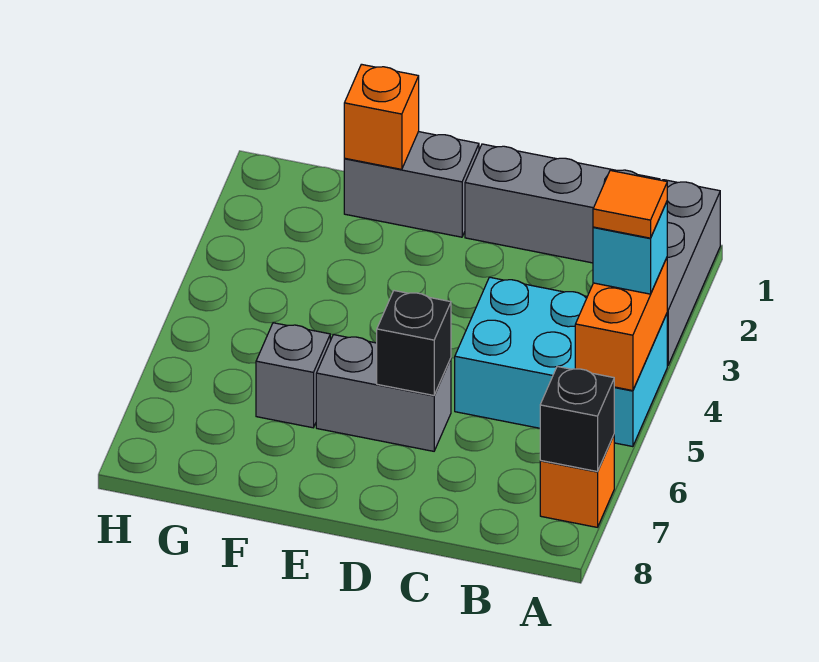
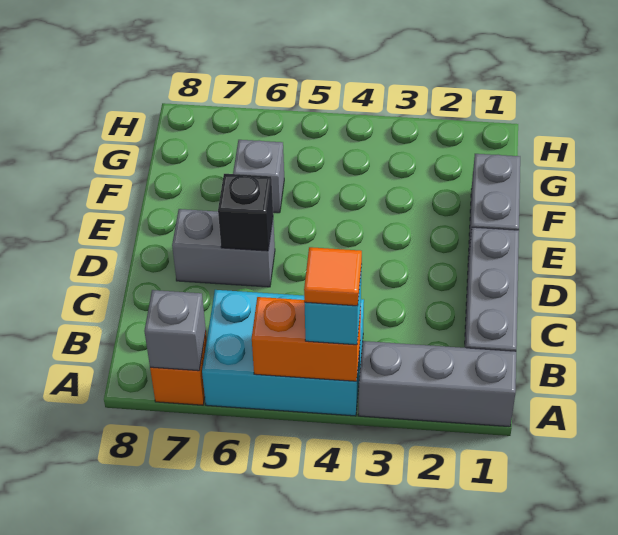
cyan 2x3 brick [455,277,667,447] -> cyan 2x3 brick turned to [202,290,364,416]
black 1x1 brick [540,367,614,472] -> grey 1x1 brick [144,290,206,371]
grey 1x2 brick [316,335,451,451] -> grey 1x2 brick turned to [172,209,275,287]
orange 1x1 brick [344,64,419,169] -> none

